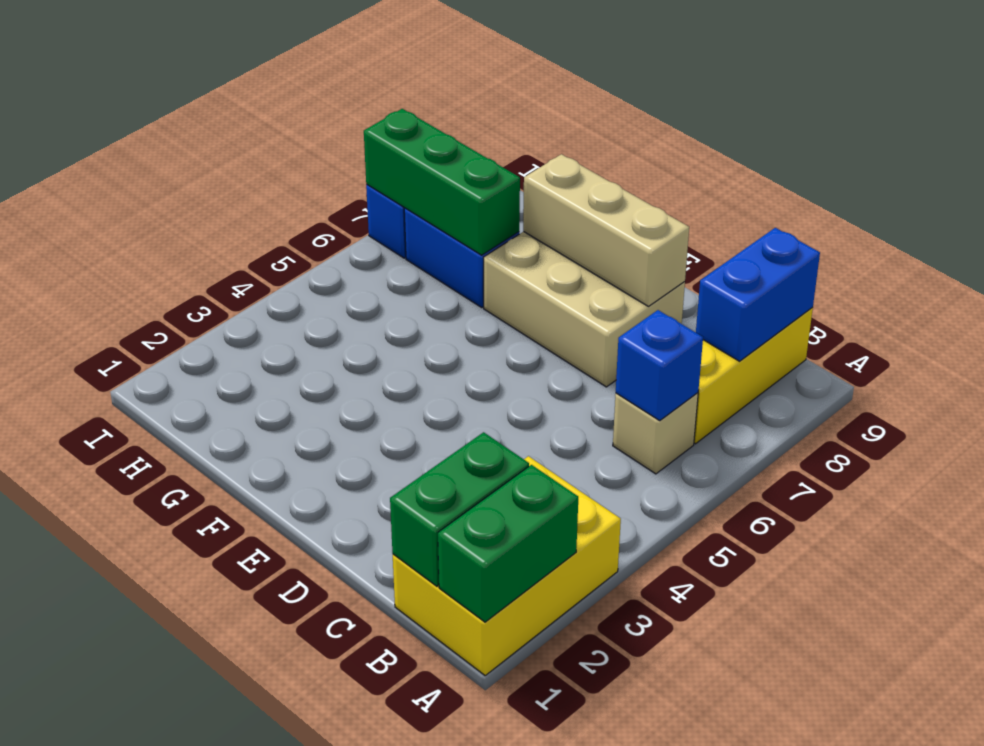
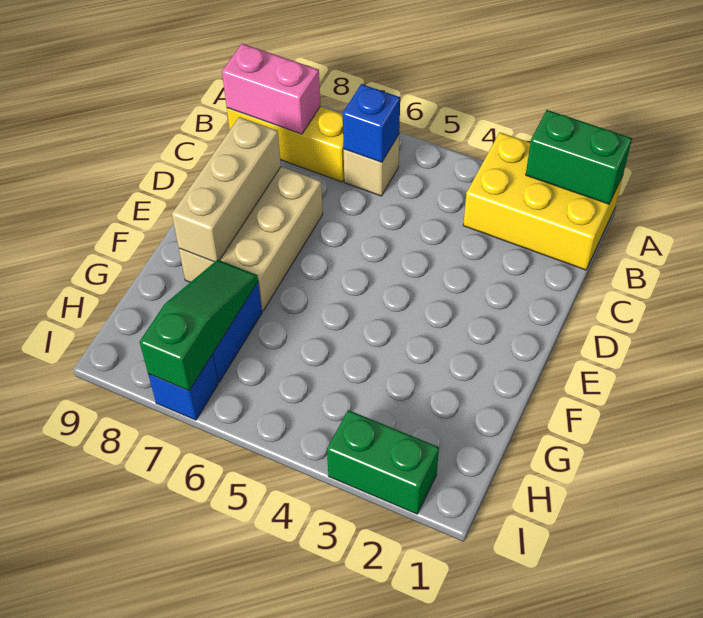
green 1x2 brick [390,432,529,586] -> green 1x2 brick moved to [327,410,439,514]
blue 1x2 brick [696,228,820,361] -> pink 1x2 brick [222,44,320,134]
green 1x3 brick [364,109,520,255] -> green 1x3 slope [140,260,258,391]

